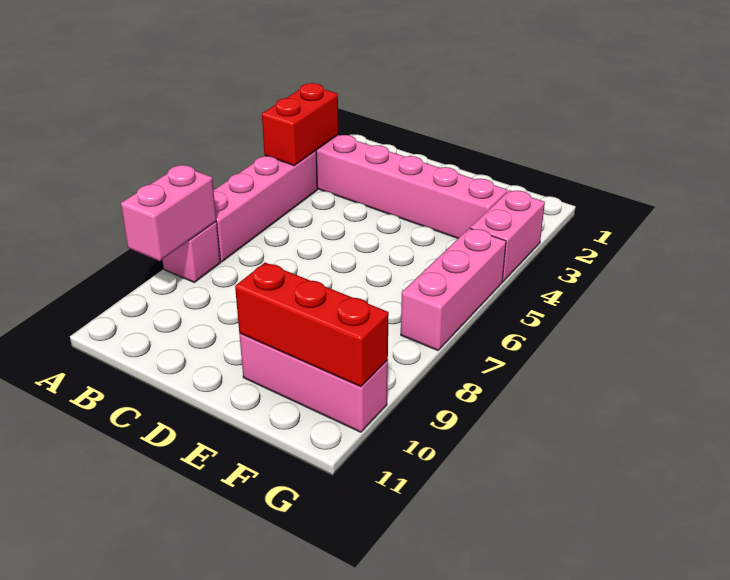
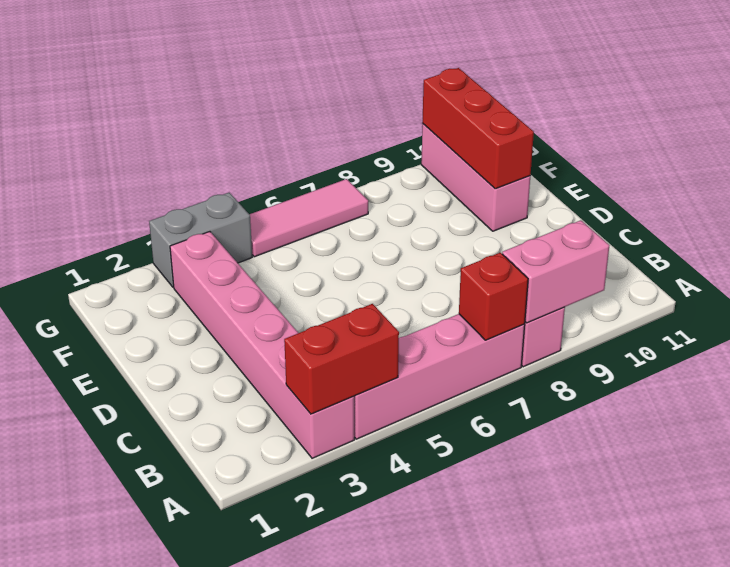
none -> red 1x1 brick [459,253,528,340]
pink 1x2 brick [470,190,545,282] -> grey 1x2 brick [149,193,252,287]
pink 1x3 brick [401,228,506,351] -> pink 1x3 tile [249,179,368,257]

